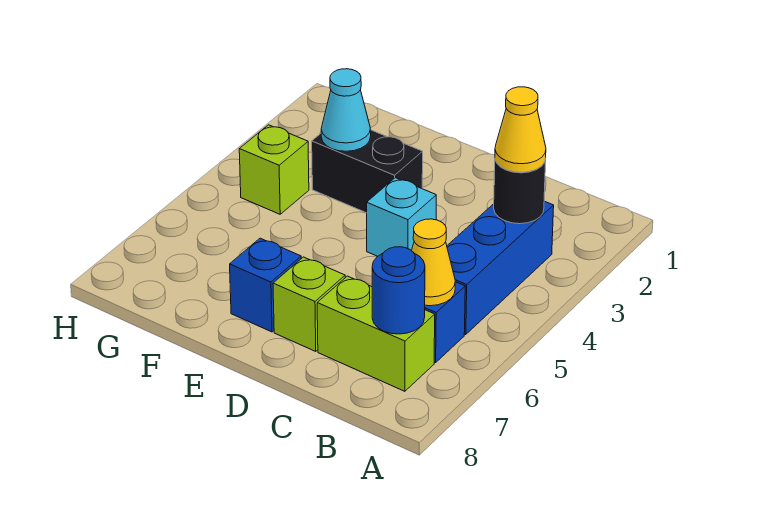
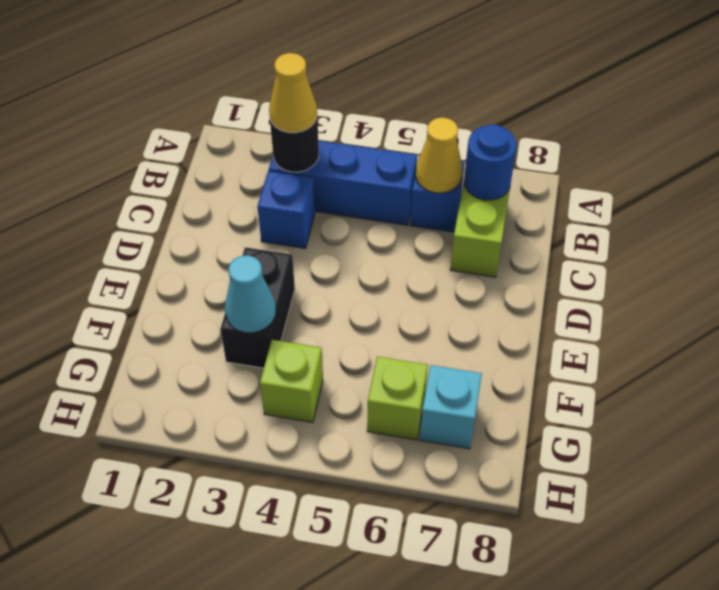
cyan 1x1 brick [367,178,436,256] -> cyan 1x1 brick moved to [420,365,482,449]
lime 1x1 brick [273,257,345,351] -> lime 1x1 brick moved to [367,357,428,440]
blue 1x1 brick [230,238,301,332] -> blue 1x1 brick moved to [257,171,315,249]

